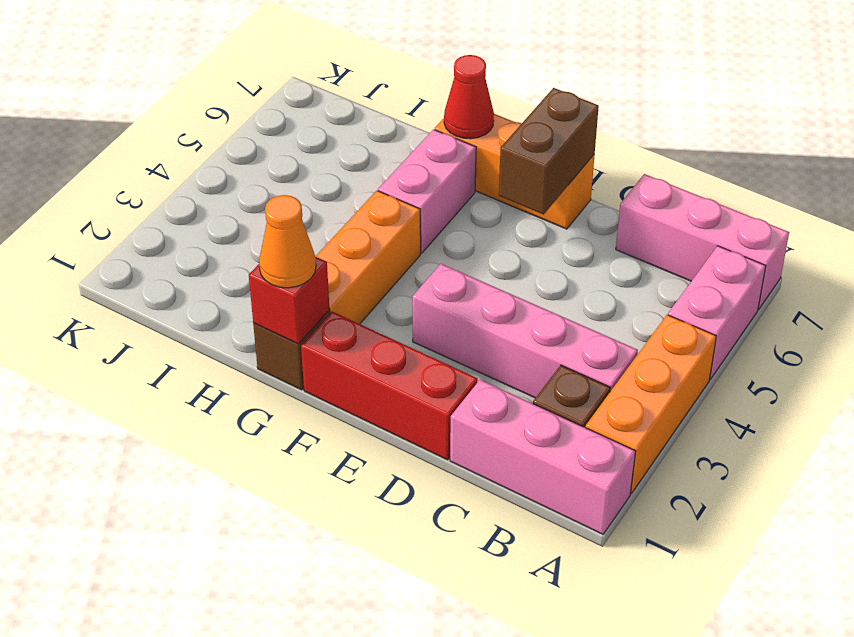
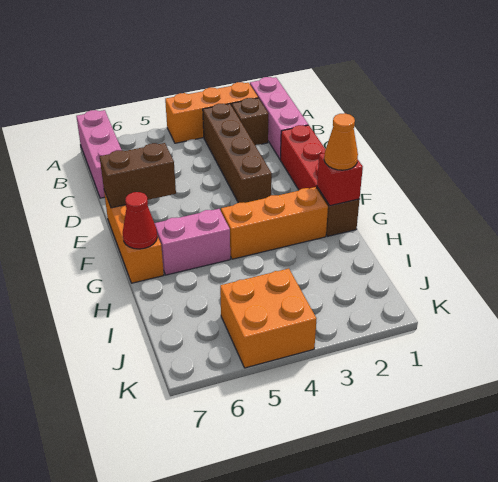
pink 1x2 brick [668,246,766,379] -> none
pink 1x4 brick [412,264,638,398] -> brown 1x4 brick [203,104,272,203]
none -> orange 2x2 brick [220,269,317,368]

